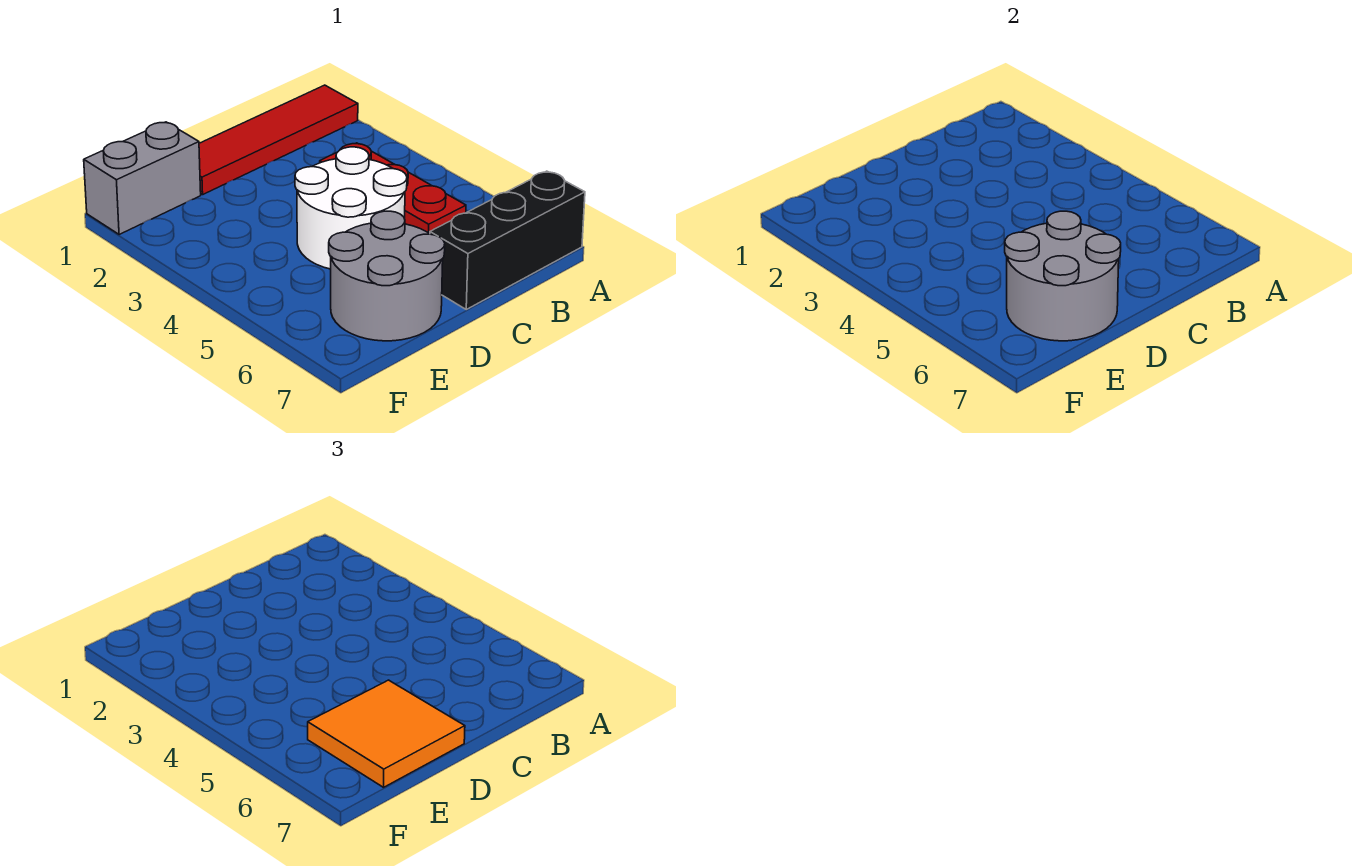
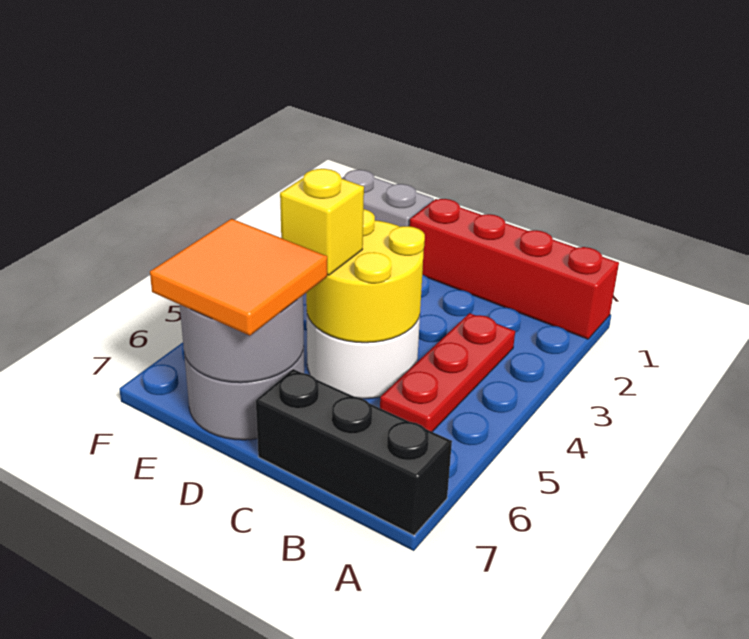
red 1x4 tile [199,85,358,195] -> red 1x4 brick [410,199,619,339]
none -> yellow 2x2 round brick [306,209,425,343]
none -> yellow 1x1 brick [280,169,364,275]

